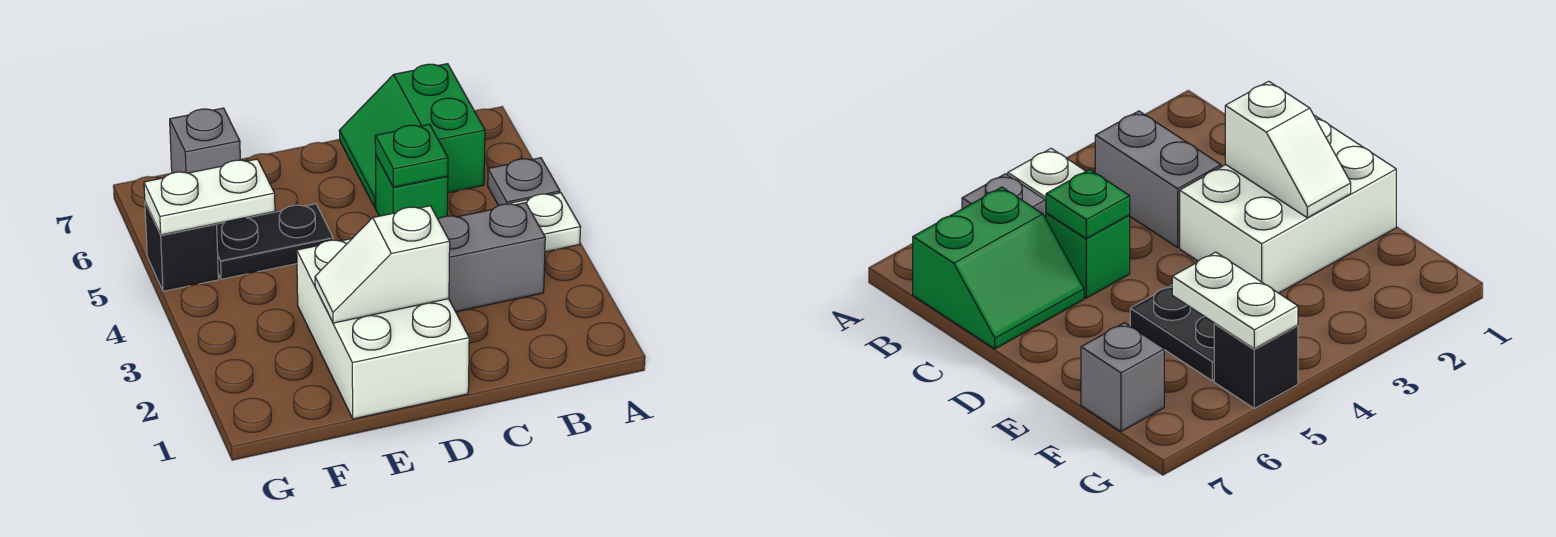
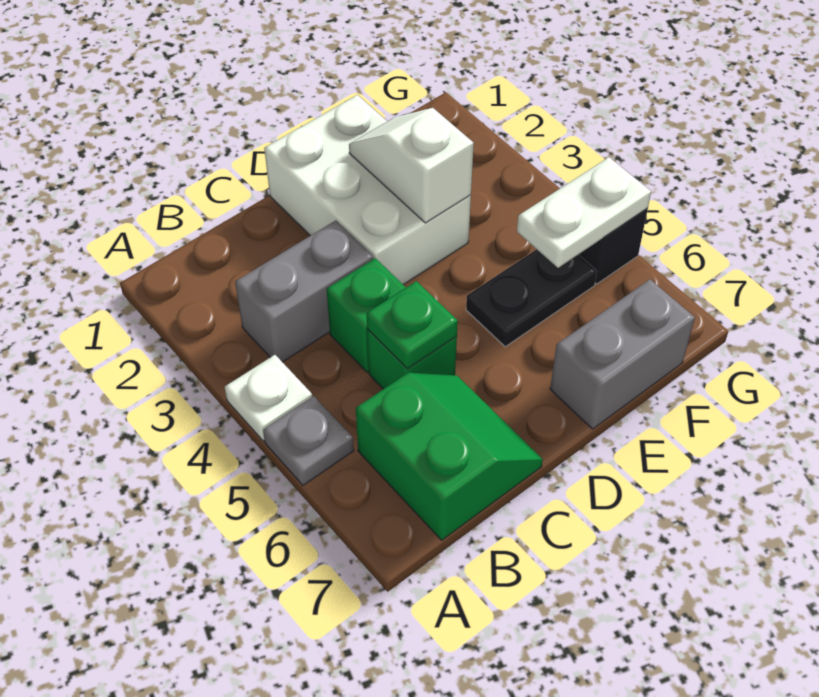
none -> green 1x1 brick [327,258,406,372]
white 1x2 slope [315,206,450,323] -> white 1x2 slope turned to [349,108,474,223]
grey 1x1 brick [170,108,240,173] -> grey 1x2 brick [550,279,695,429]

